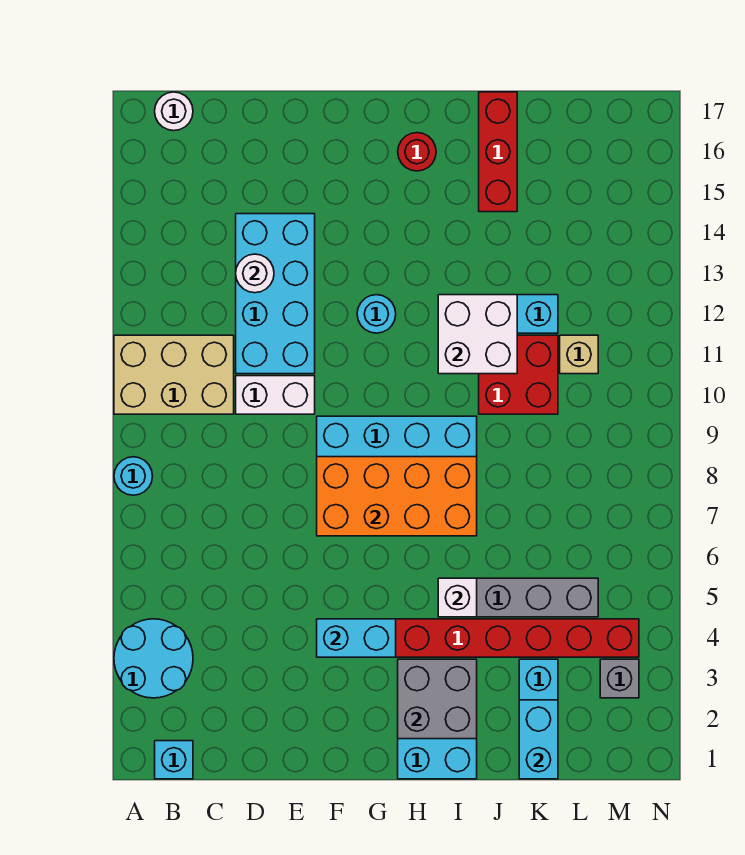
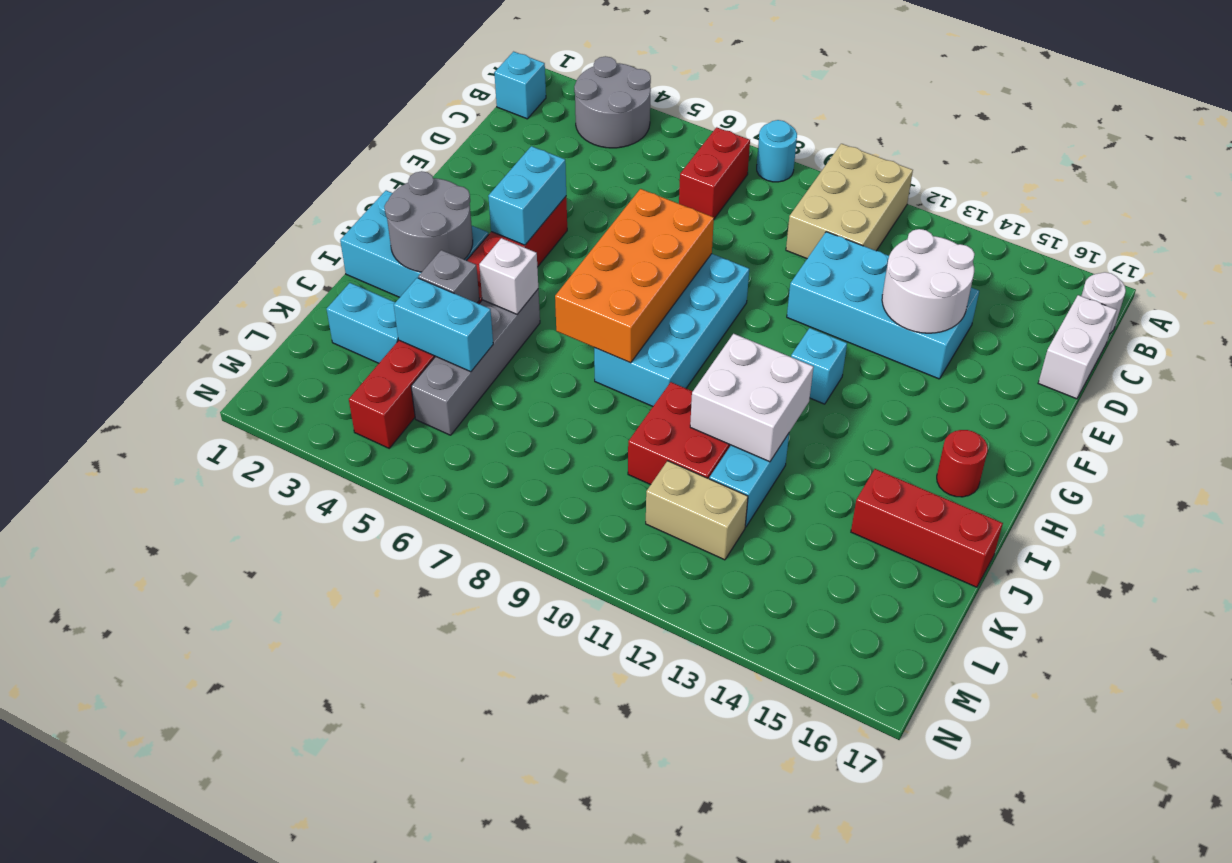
cyan 2x2 round brick [114,619,193,698] -> grey 2x2 round brick [574,56,651,148]
none -> red 1x2 brick [679,127,750,219]
white 1x2 brick [236,376,315,414] -> white 1x2 brick moved to [1038,295,1117,399]
white 1x1 round brick [236,254,274,293] -> white 2x2 round brick [882,229,975,333]
cyan 1x1 round brick [357,295,396,333] -> cyan 1x1 brick [791,328,847,404]
grey 2x2 brick [398,659,477,739] -> grey 2x2 round brick [384,171,473,272]
cyan 1x2 brick [519,700,558,779] -> cyan 1x2 brick moved to [394,278,493,372]
tan 1x1 brick [560,335,598,374] -> tan 1x2 brick [646,461,748,560]
grey 1x1 brick [600,659,639,698] -> grey 1x1 brick moved to [418,250,479,303]

